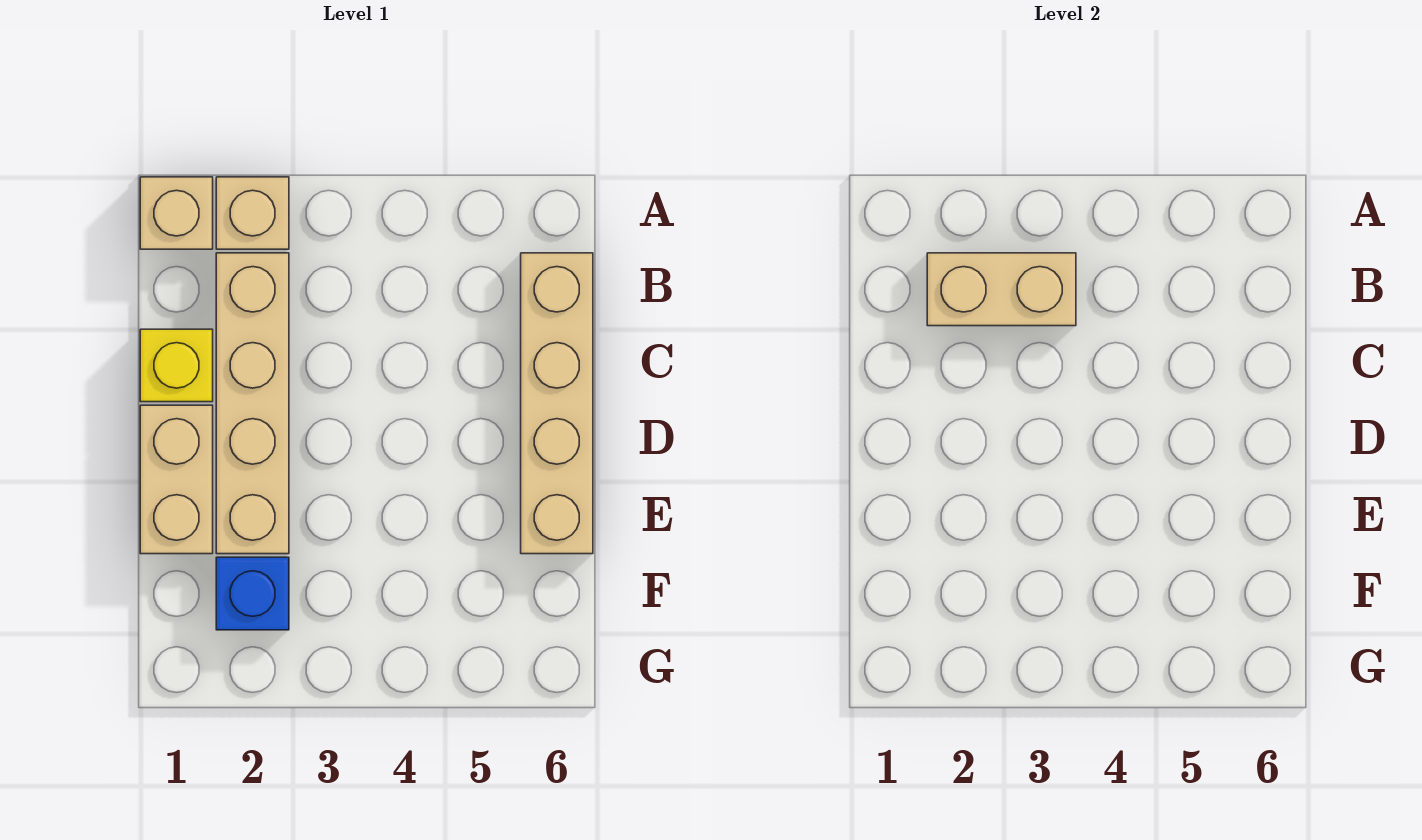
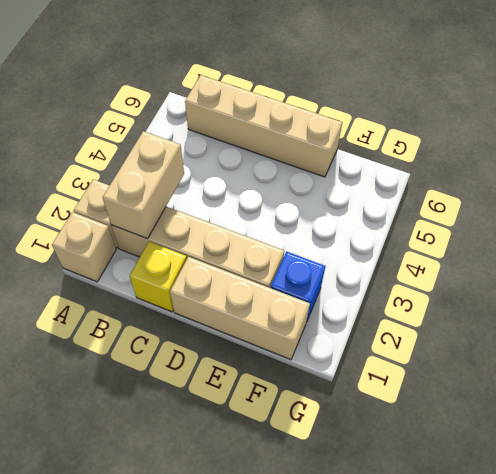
tan 1x2 brick [140,405,213,554] -> tan 1x3 brick [170,257,310,360]

